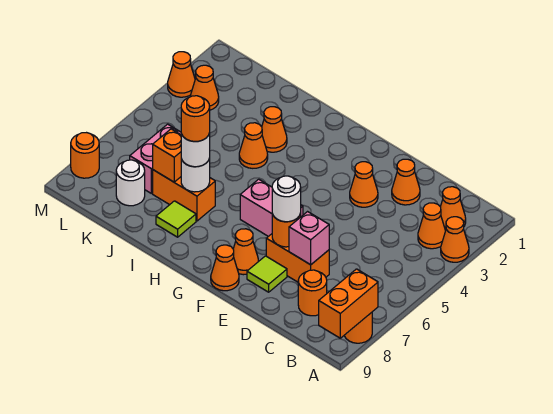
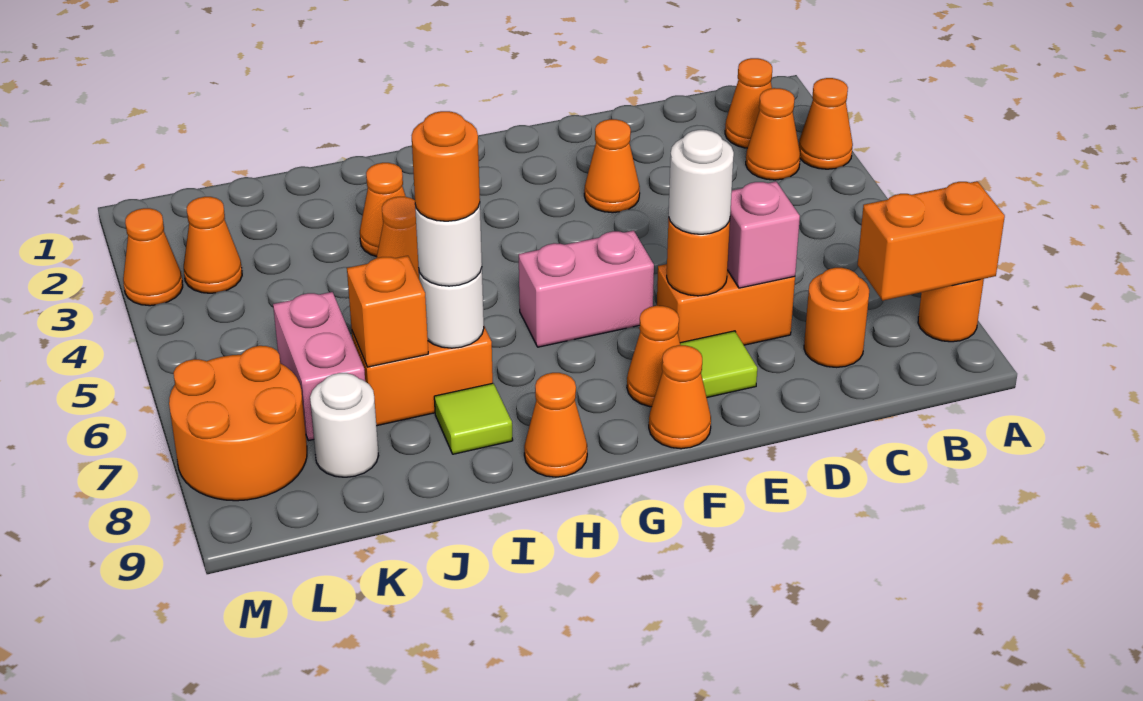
orange 1x2 brick [319,269,378,338] -> orange 1x2 brick turned to [858,181,1005,301]
orange 1x1 cone [392,159,420,205] -> orange 1x1 cone moved to [524,373,587,477]
orange 1x1 round brick [71,133,99,178] -> orange 2x2 round brick [169,346,307,501]

